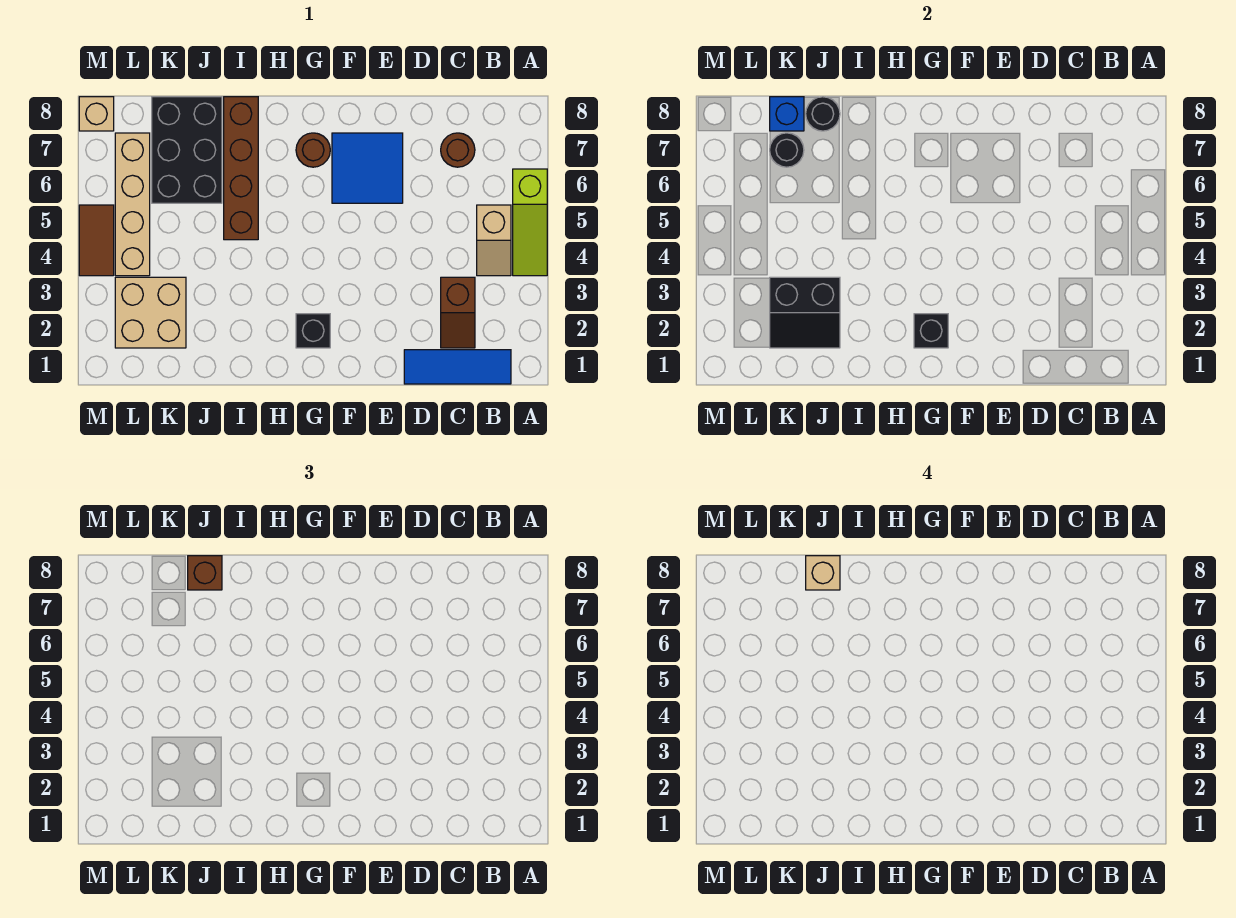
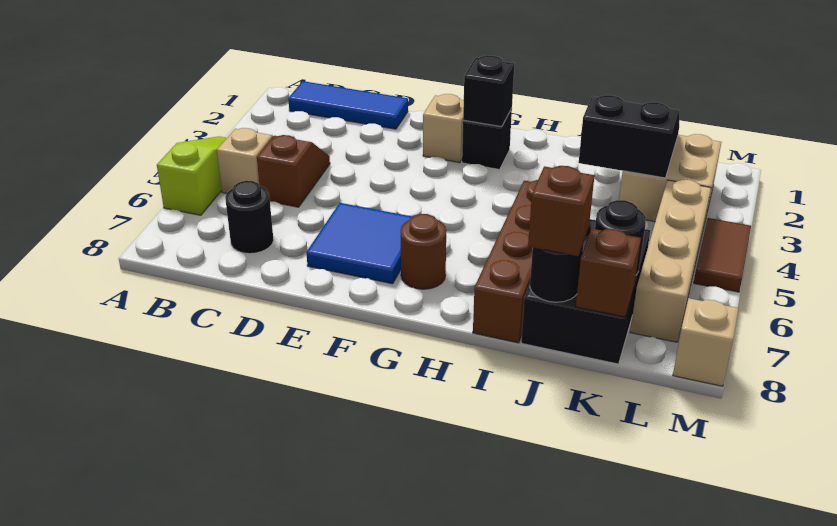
brown 1x2 slope [441,277,475,348] -> brown 1x2 slope moved to [257,135,330,207]
brown 1x1 round brick [441,133,475,167] -> black 1x1 round brick [225,181,274,254]
tan 1x1 brick [806,556,840,590] -> tan 1x1 brick moved to [423,94,464,163]
blue 1x1 brick [770,97,804,131] -> brown 1x1 brick [576,229,641,317]

